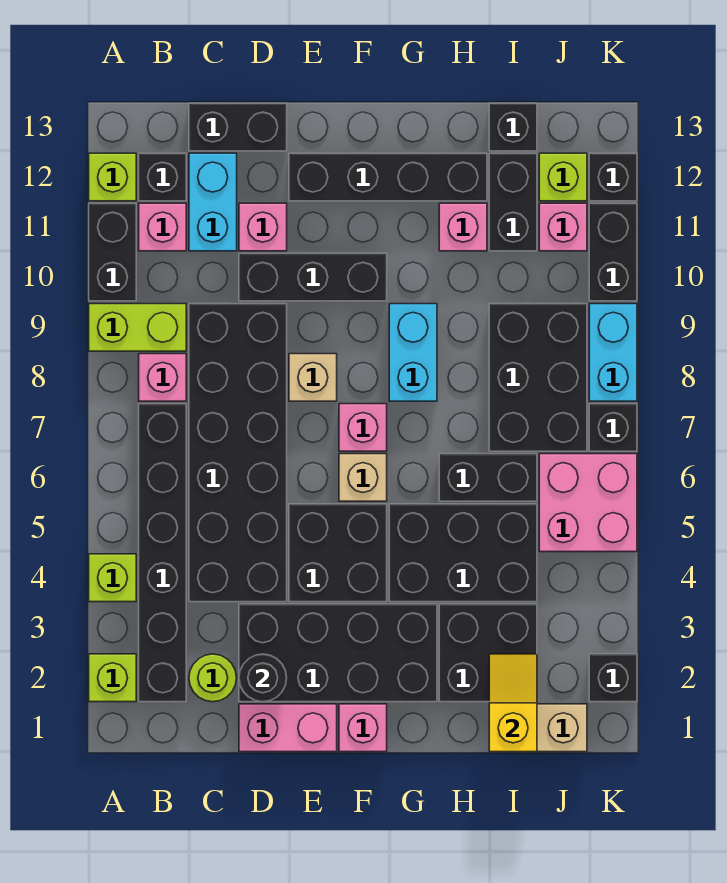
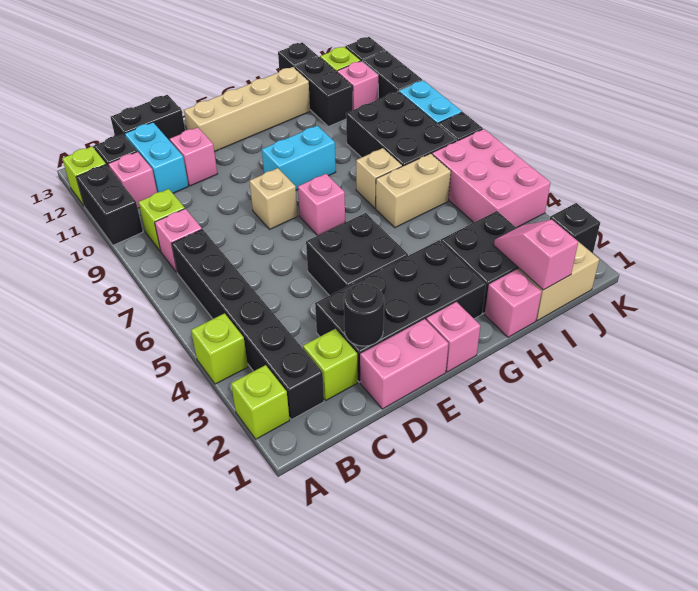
lime 1x2 brick [89,304,186,351] -> lime 1x1 brick [139,189,185,251]
lime 1x1 round brick [189,654,237,702] -> lime 1x1 brick [303,329,358,400]
black 2x6 brick [189,304,287,602] -> none
black 1x3 brick [239,253,387,301] -> none
black 1x4 brick [289,153,487,201] -> tan 1x4 brick [184,67,310,152]
tan 1x1 brick [339,454,387,501] -> tan 1x1 brick moved to [356,148,402,208]
black 2x3 brick [389,504,537,602] -> none
cyan 1x2 brick [389,304,437,401] -> cyan 1x2 brick turned to [262,126,336,190]
black 1x2 brick [439,454,537,501] -> tan 1x2 brick [376,154,451,228]
pink 1x1 brick [439,203,487,251] -> pink 1x1 brick moved to [485,269,542,337]
yellow 1x2 slope [489,654,537,752] -> pink 1x2 slope [494,220,578,290]
pink 2x2 brick [539,454,637,552] -> pink 2x3 brick [432,129,550,228]

